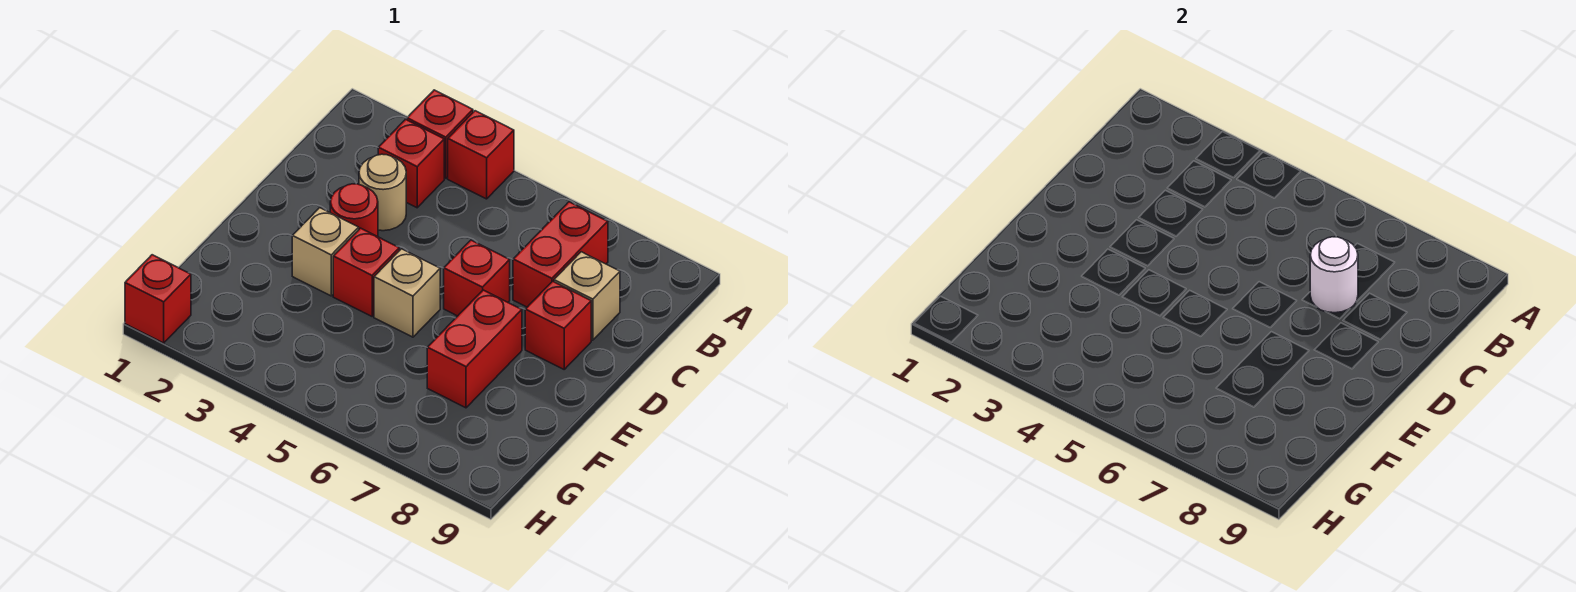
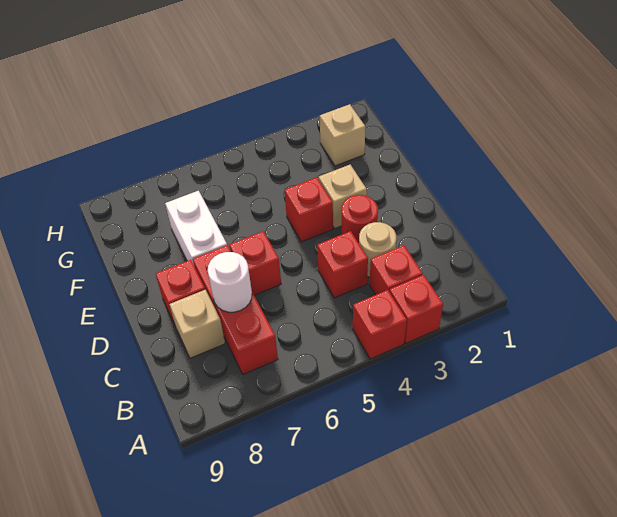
red 1x2 brick [513,202,608,307] -> red 1x3 brick [193,245,278,374]
tan 1x1 brick [374,249,440,337] -> tan 1x1 brick moved to [320,104,365,166]
red 1x2 brick [427,290,522,408] -> white 1x2 brick [165,191,227,265]
red 1x1 brick [125,255,191,343] -> red 1x1 brick moved to [317,231,368,298]

